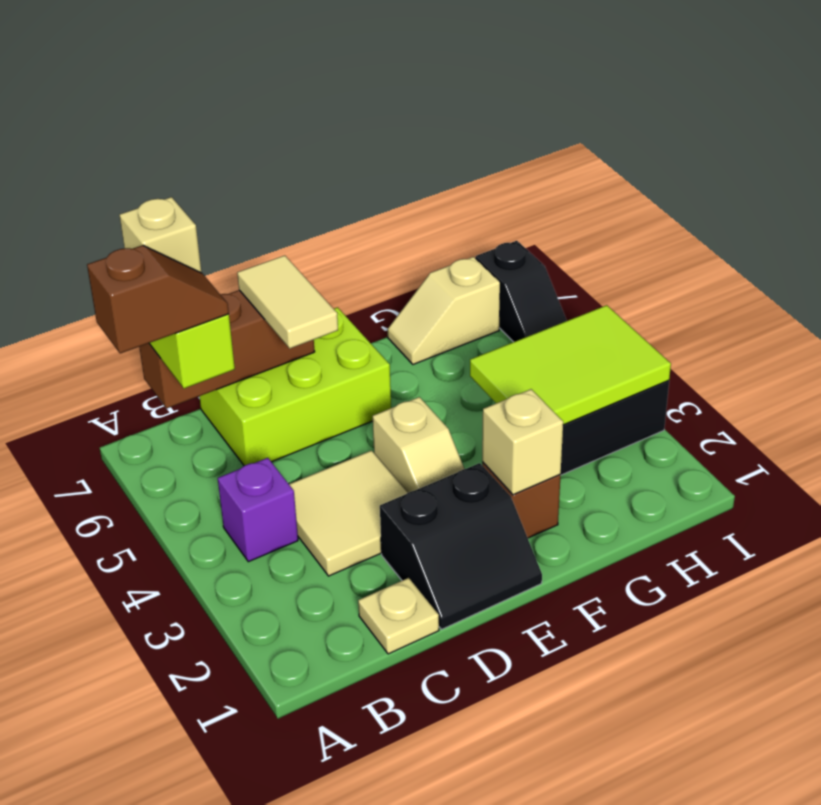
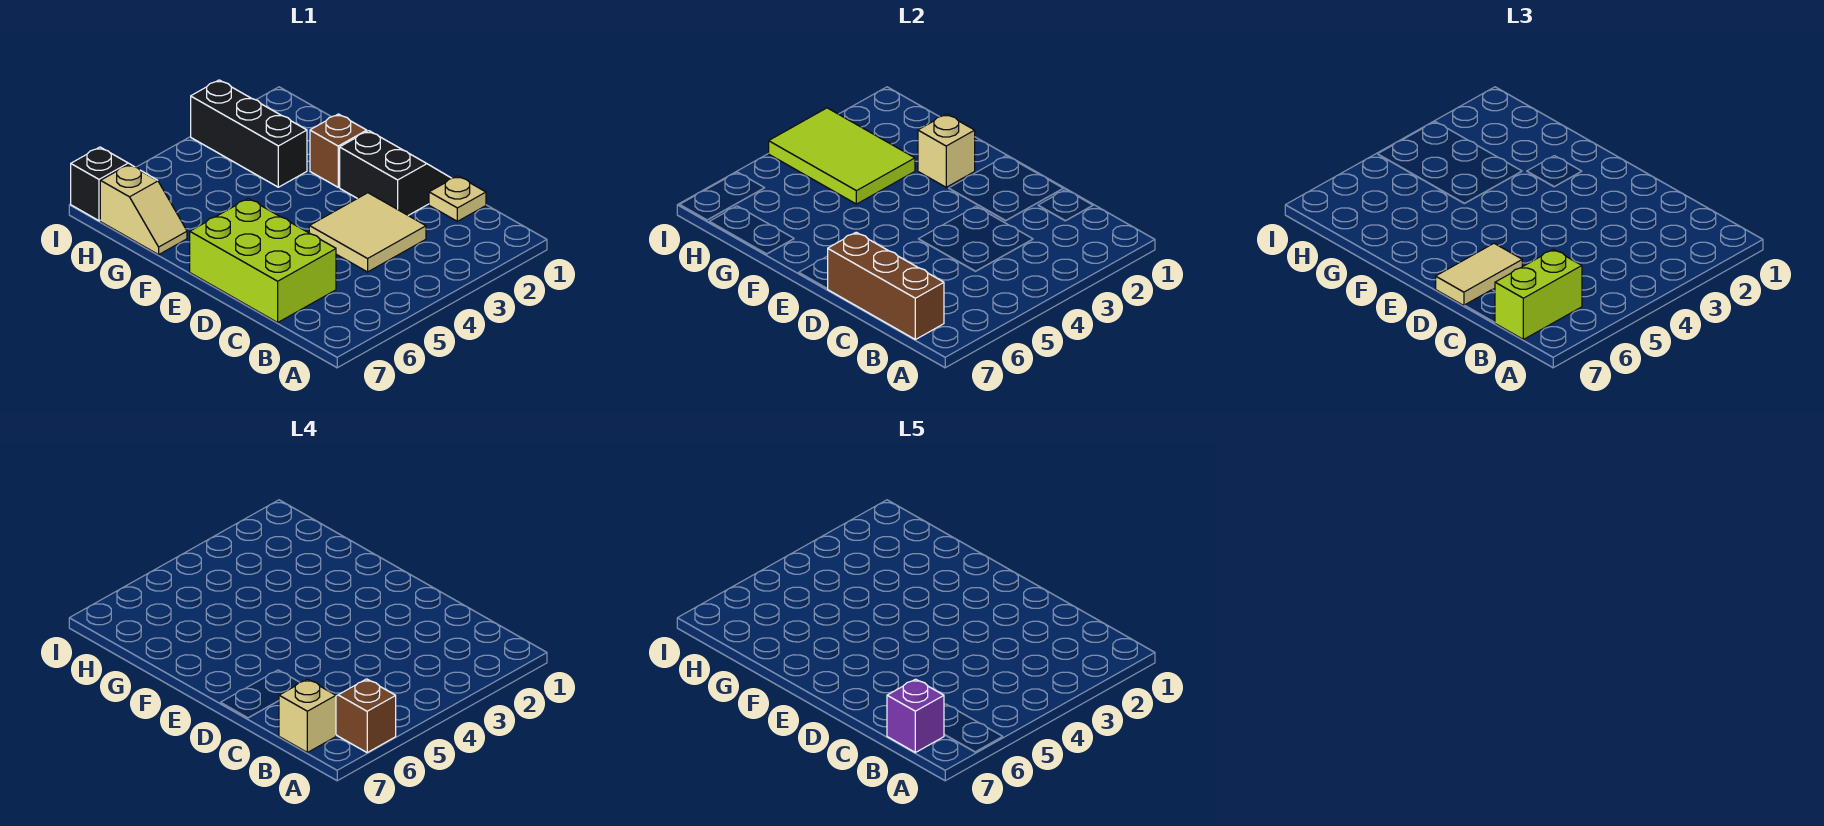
purple 1x1 brick [218,458,298,562] -> purple 1x1 brick moved to [887,679,944,752]
tan 1x2 slope [373,397,464,493] -> none

